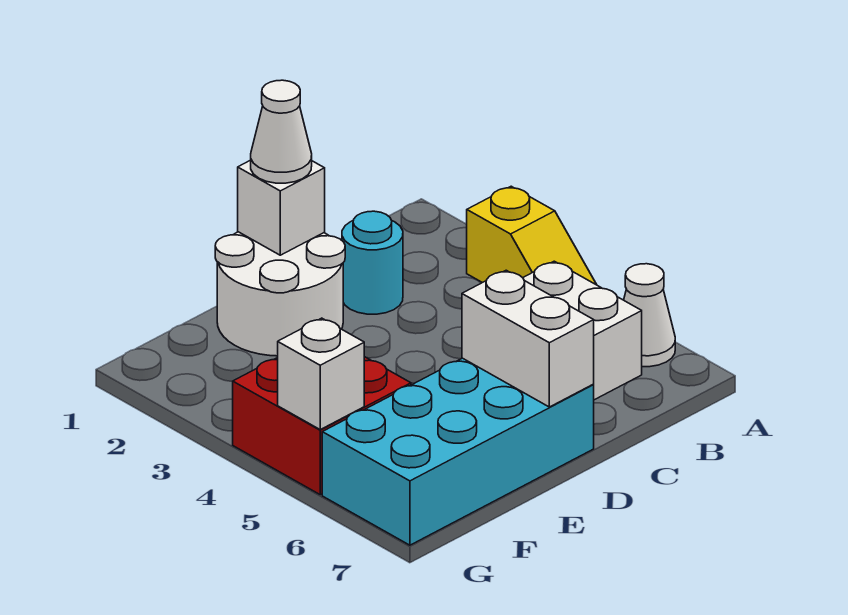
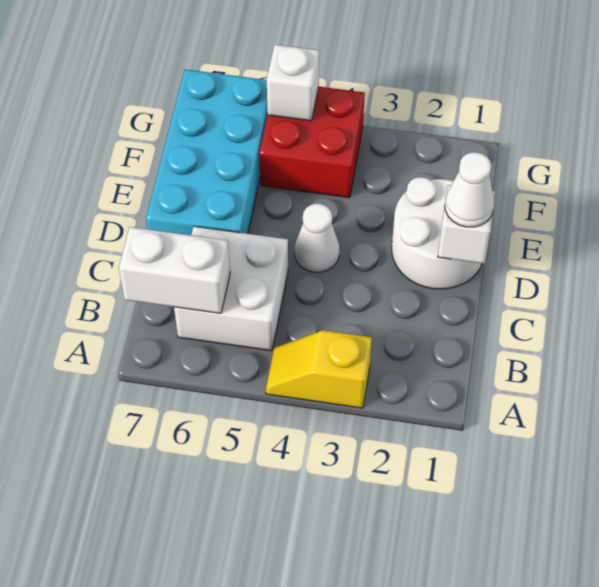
white 1x1 cone [624,264,675,367] -> white 1x1 cone moved to [295,204,340,272]
cyan 1x1 round brick [342,211,403,314] -> none
white 1x2 brick [462,270,594,407] -> white 1x2 brick moved to [119,227,230,313]

